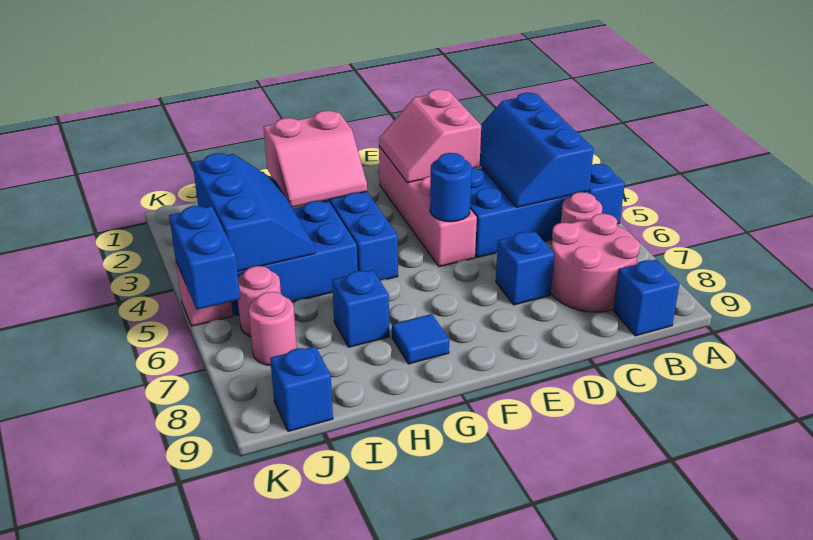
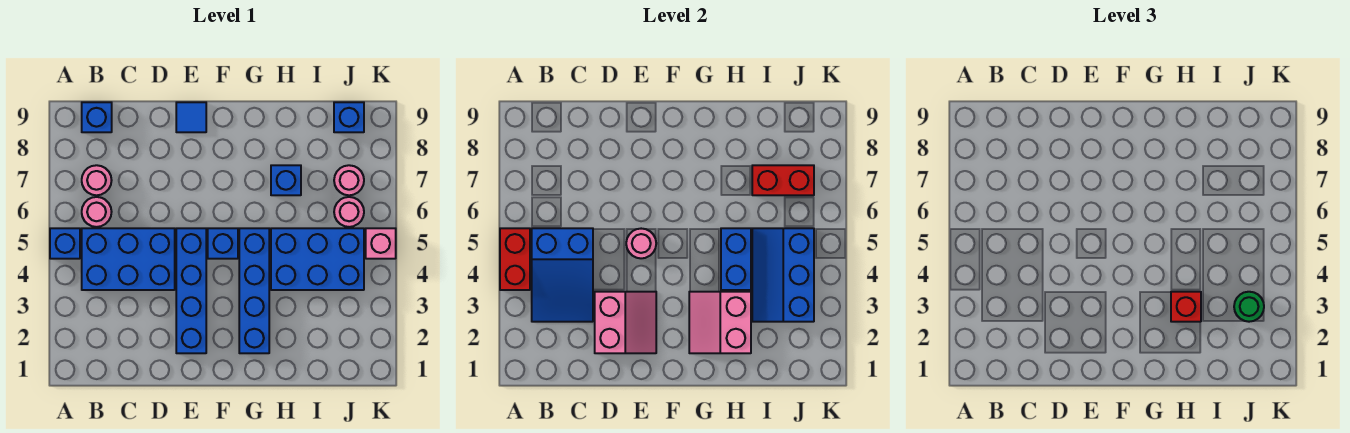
none -> red 1x2 brick [500,228,530,290]
blue 2x3 slope [480,93,594,207] -> blue 2x3 slope turned to [532,228,593,322]
pink 2x2 round brick [551,214,640,312] -> pink 1x1 round brick [82,165,112,195]
blue 1x1 brick [496,232,554,305] -> blue 1x1 brick moved to [208,228,238,259]
pink 1x4 brick [379,146,477,267] -> blue 1x4 brick [176,228,206,353]
blue 1x1 round brick [430,153,472,222] -> pink 1x1 round brick [626,229,656,258]
pink 2x2 slope [263,111,367,207] -> pink 2x2 slope turned to [689,292,751,353]
blue 1x1 tile [392,314,449,364] -> blue 1x1 tile moved to [176,102,206,132]
none -> red 1x1 brick [1171,292,1201,322]
none -> red 1x2 brick [752,165,814,195]
none -> green 1x1 round brick [1234,292,1264,322]
blue 1x2 brick [169,206,240,310] -> blue 1x2 brick moved to [721,228,751,290]

